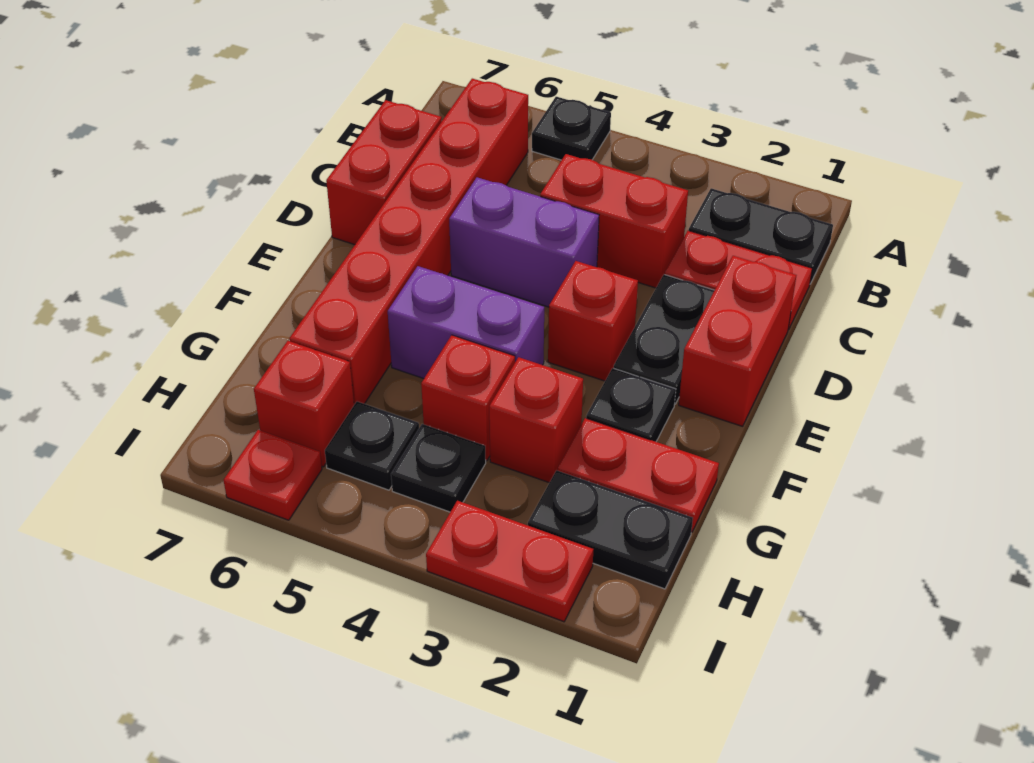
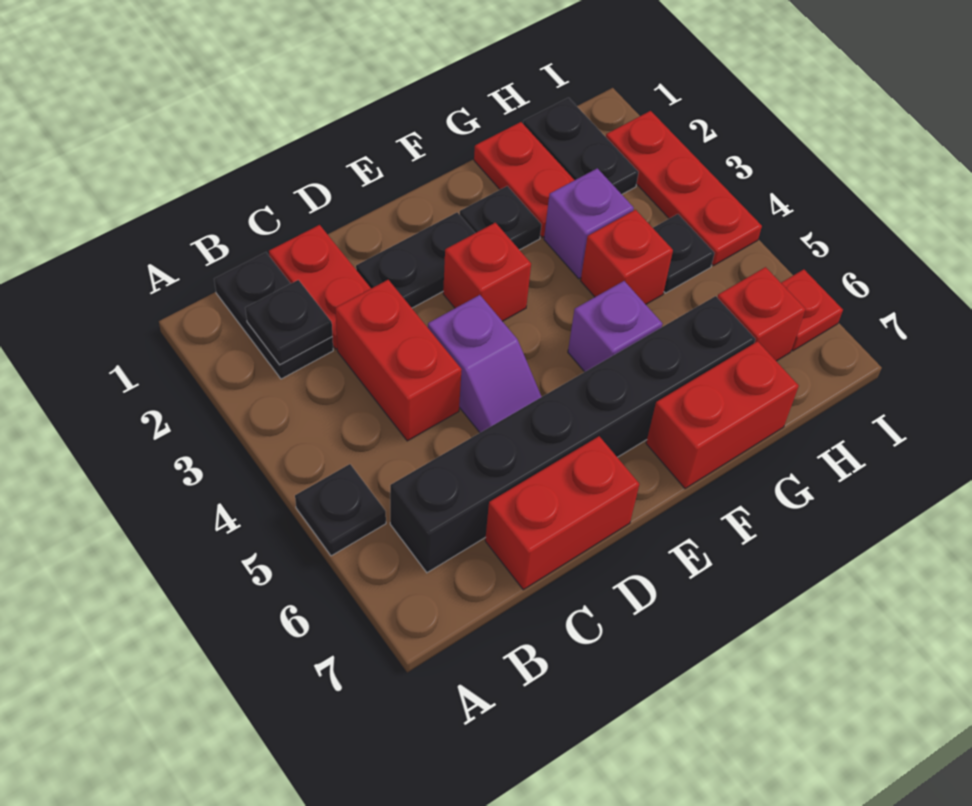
red 1x6 brick [289,79,528,405] -> black 1x6 brick [390,296,756,573]
red 1x2 brick [679,256,796,426] -> red 1x2 brick moved to [646,341,799,489]
purple 1x2 brick [449,177,599,307] -> purple 1x2 slope [428,295,541,432]
purple 1x2 brick [388,266,544,379] -> purple 1x1 brick [568,281,662,372]
red 1x1 brick [489,357,583,483] -> purple 1x1 brick [544,168,634,279]
black 1x1 plate [325,401,419,490] -> black 1x1 plate moved to [245,280,332,365]
red 1x2 plate [426,501,593,622] -> red 1x3 plate [606,111,762,266]

